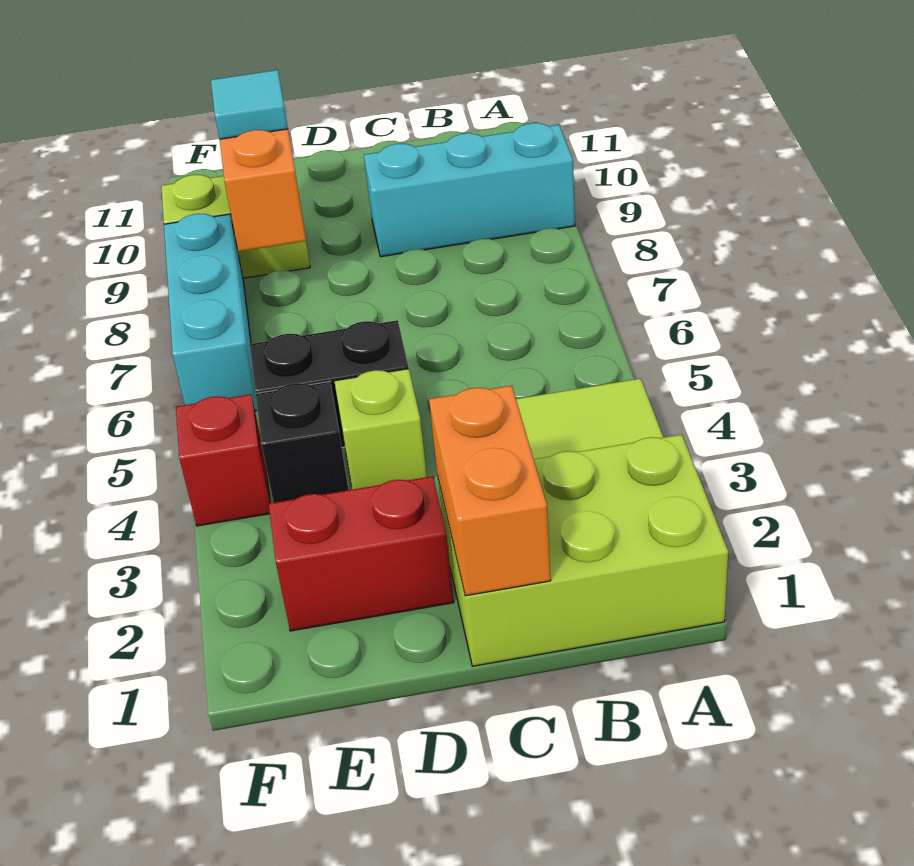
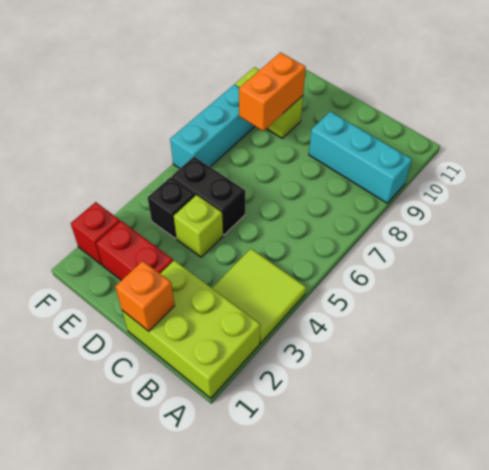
orange 1x2 brick [429,386,551,596] -> orange 1x1 brick [115,261,175,331]
cyan 1x1 tile [211,70,288,139] -> none
red 1x1 brick [176,394,270,526] -> red 1x1 brick moved to [71,202,120,265]

